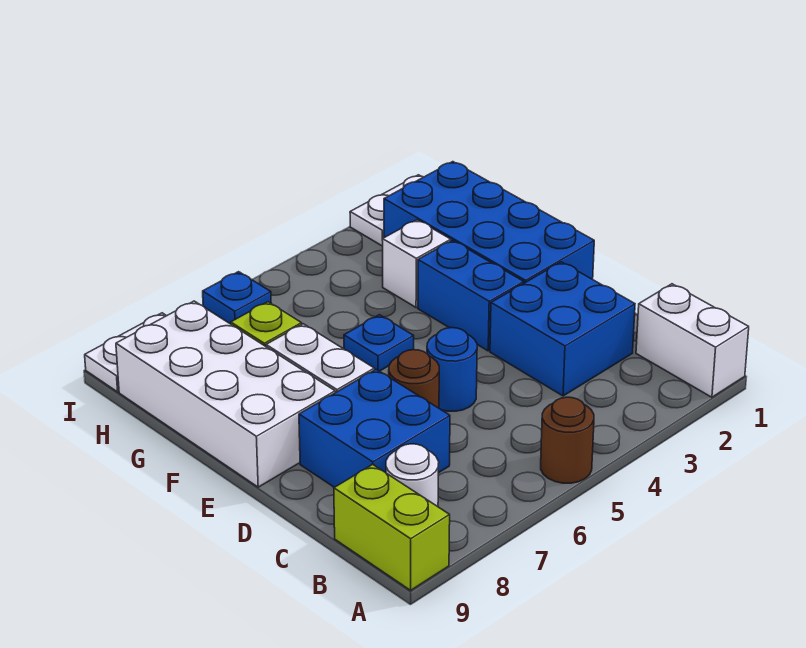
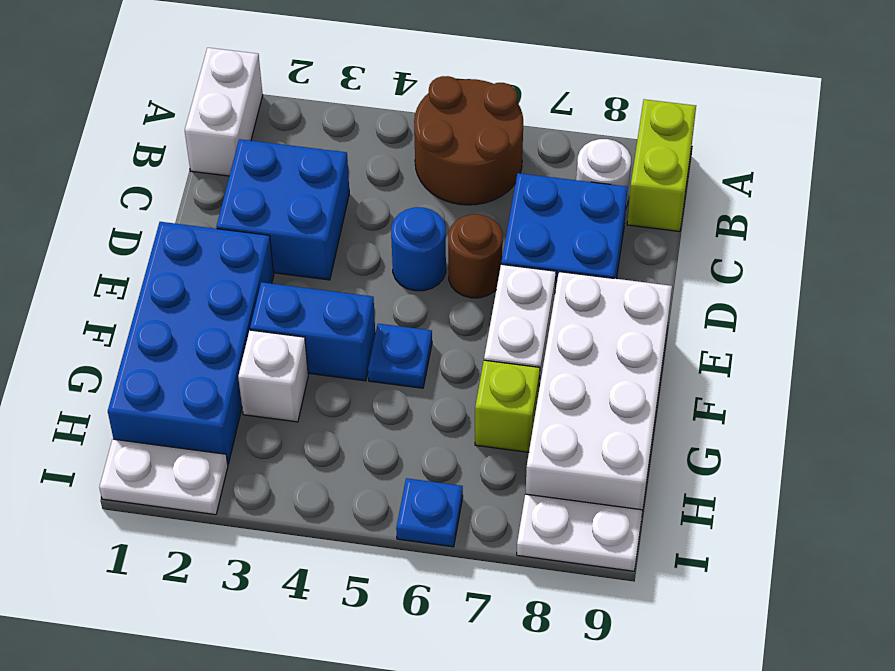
brown 1x1 round brick [541,397,594,483] -> brown 2x2 round brick [414,76,523,205]
blue 1x2 brick [418,240,524,351] -> blue 1x2 brick turned to [250,282,375,381]

